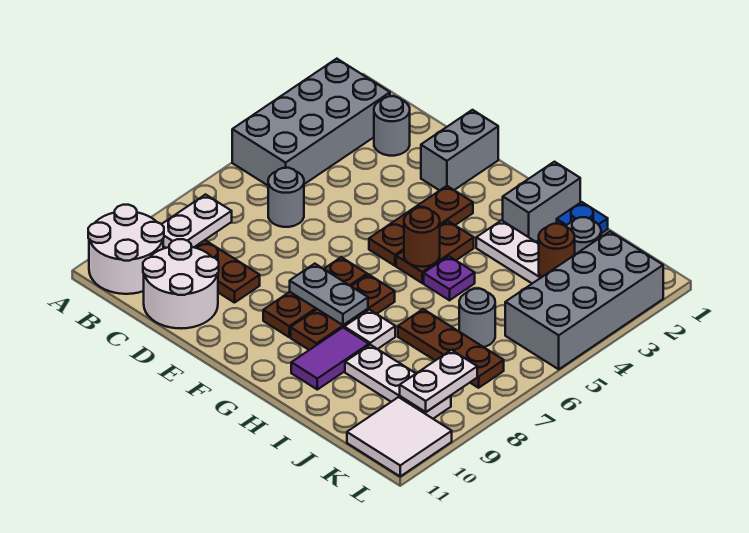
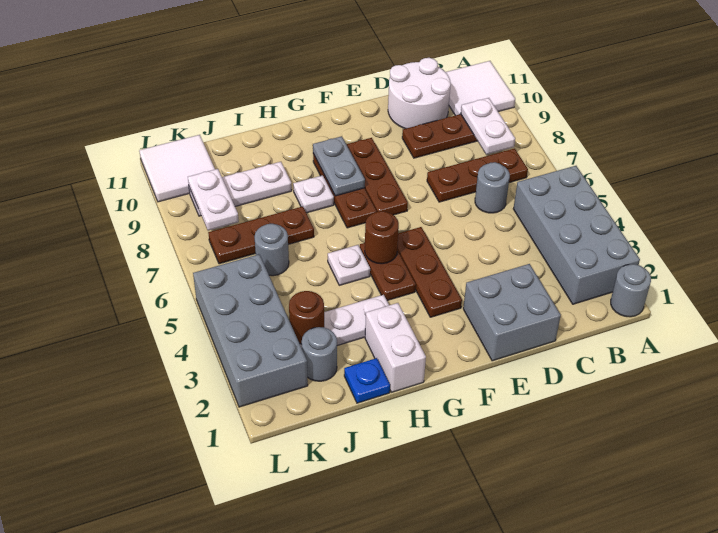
white 2x2 round brick [88,205,164,294] -> white 2x2 tile [446,61,515,116]
none -> brown 1x3 plate [427,149,528,202]
grey 1x1 round brick [374,96,410,156] -> grey 1x1 round brick moved to [611,264,651,317]
grey 1x2 brick [421,110,498,190] -> grey 2x2 brick [463,264,561,361]
grey 1x2 plate [290,264,368,325] -> grey 1x2 plate turned to [313,136,365,196]
grey 1x2 brick [503,162,580,242] -> white 1x2 brick [365,303,426,392]
purple 1x1 plate [424,256,475,300] -> white 1x1 plate [328,245,370,285]
purple 1x2 tile [291,328,369,390] -> none

